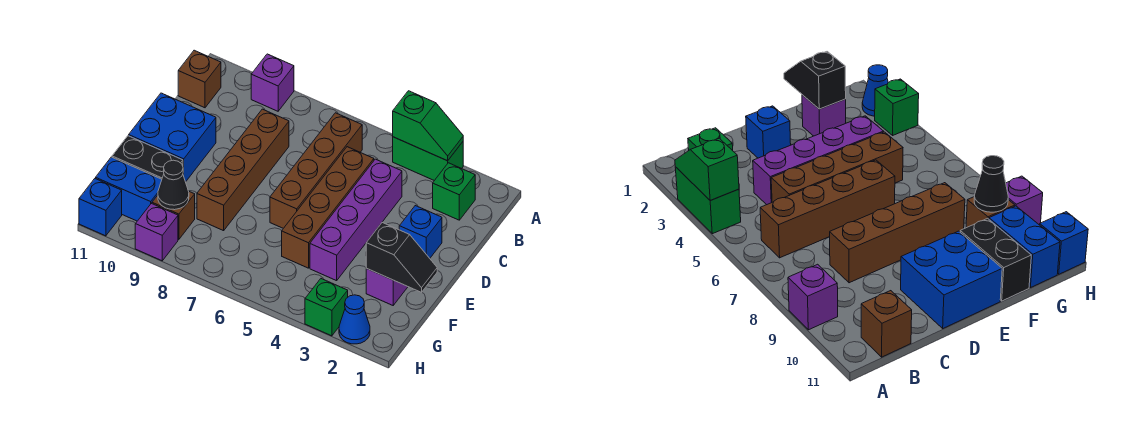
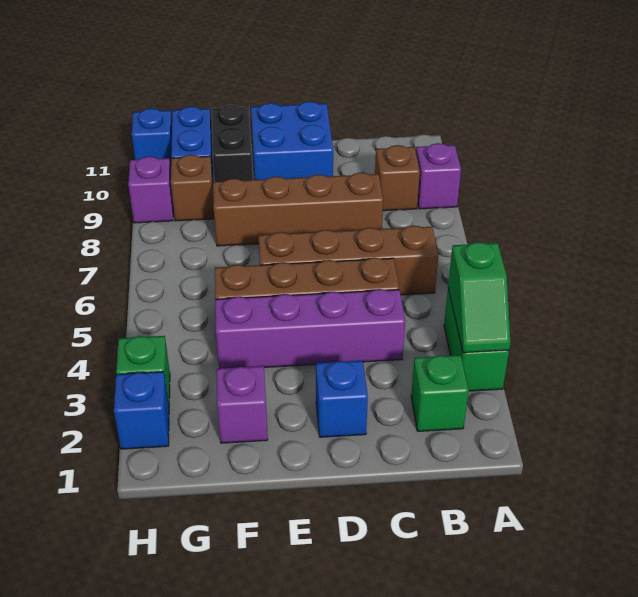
brown 1x1 brick [178,50,221,108] -> brown 1x1 brick moved to [375,145,420,211]
black 1x2 slope [366,223,437,292] -> none
black 1x1 cone [158,160,189,210] -> none
blue 1x1 cone [339,295,370,344] -> blue 1x1 brick [114,372,169,449]

